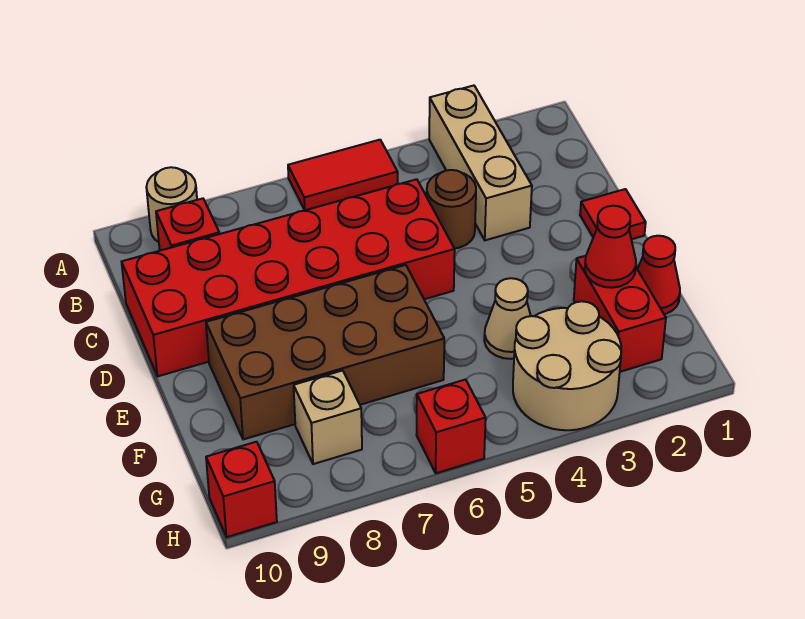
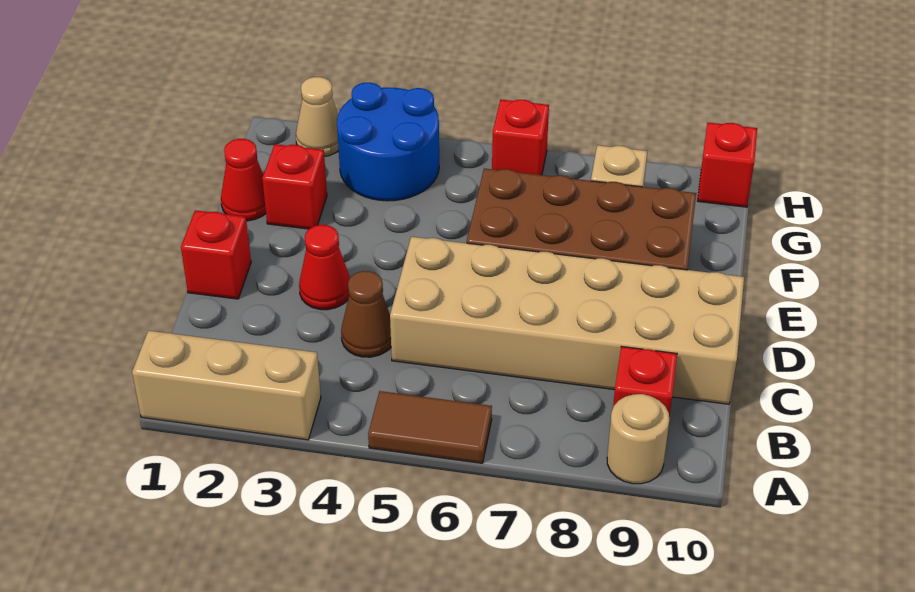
tan 1x3 brick [429,86,532,240] -> tan 1x3 brick turned to [132,331,321,440]
red 1x2 tile [288,140,398,210] -> brown 1x2 tile [368,391,492,463]
brown 1x1 round brick [427,170,476,248] -> brown 1x1 cone [341,271,391,357]
red 2x6 brick [122,179,455,376] -> tan 2x6 brick [390,237,744,404]
red 1x1 tile [580,189,646,239] -> red 1x1 brick [181,210,251,299]
red 1x2 brick [574,256,666,372] -> red 1x1 brick [262,144,327,229]
red 1x1 cone [585,206,636,288] -> red 1x1 cone moved to [299,225,350,310]
tan 1x1 cone [484,278,531,359] -> tan 1x1 cone moved to [296,77,339,157]
tan 2x2 round brick [513,301,621,430] -> blue 2x2 round brick [337,82,439,201]

